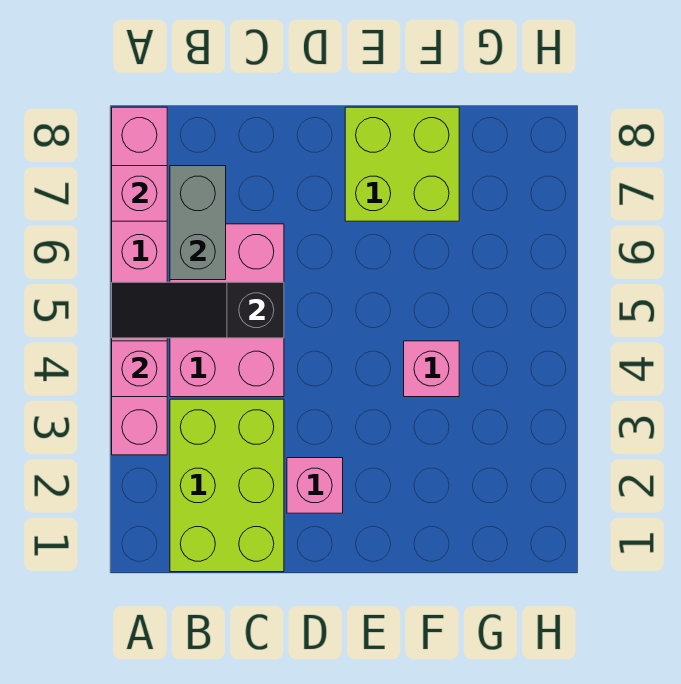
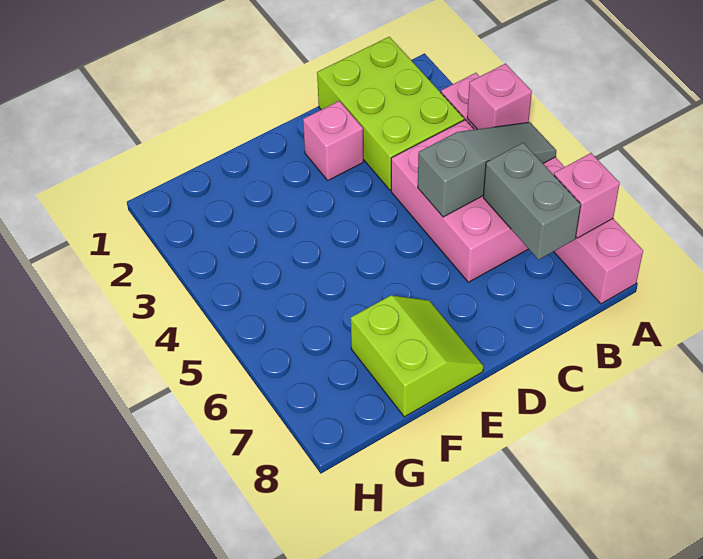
black 1x3 slope [112,282,284,338] -> grey 1x3 slope [418,122,556,217]
lime 2x2 brick [345,107,459,221] -> lime 2x2 slope [351,295,484,417]
pink 1x1 brick [404,341,459,397] -> none

